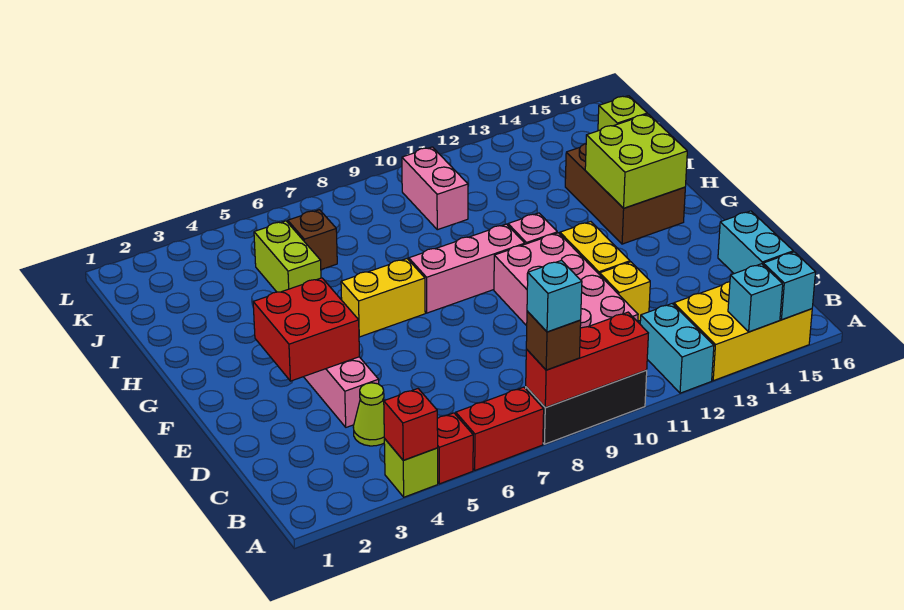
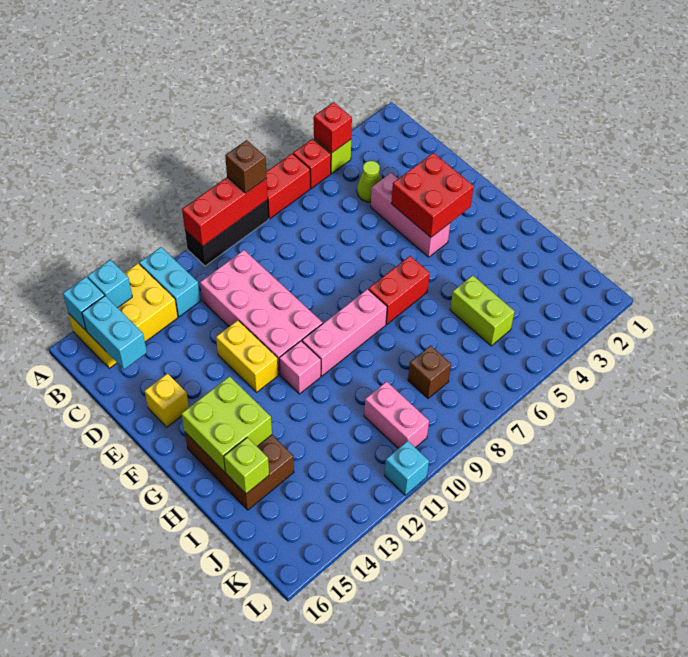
cyan 1x1 brick [527,260,582,332] -> cyan 1x1 brick moved to [385,441,429,495]
yellow 1x1 brick [600,262,650,321] -> yellow 1x1 brick moved to [145,374,189,427]
yellow 1x2 brick [341,259,425,337] -> red 1x2 brick [368,256,430,324]
brown 1x1 brick [288,210,337,269] -> brown 1x1 brick moved to [408,346,451,399]

